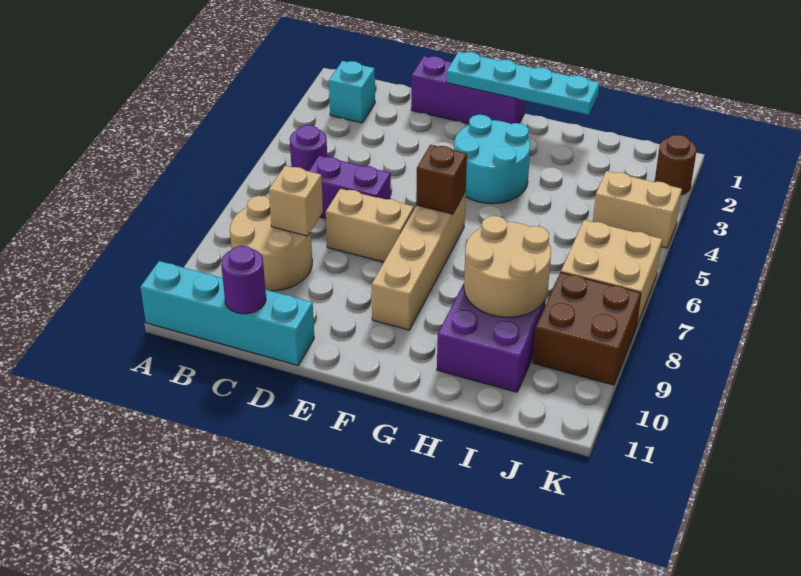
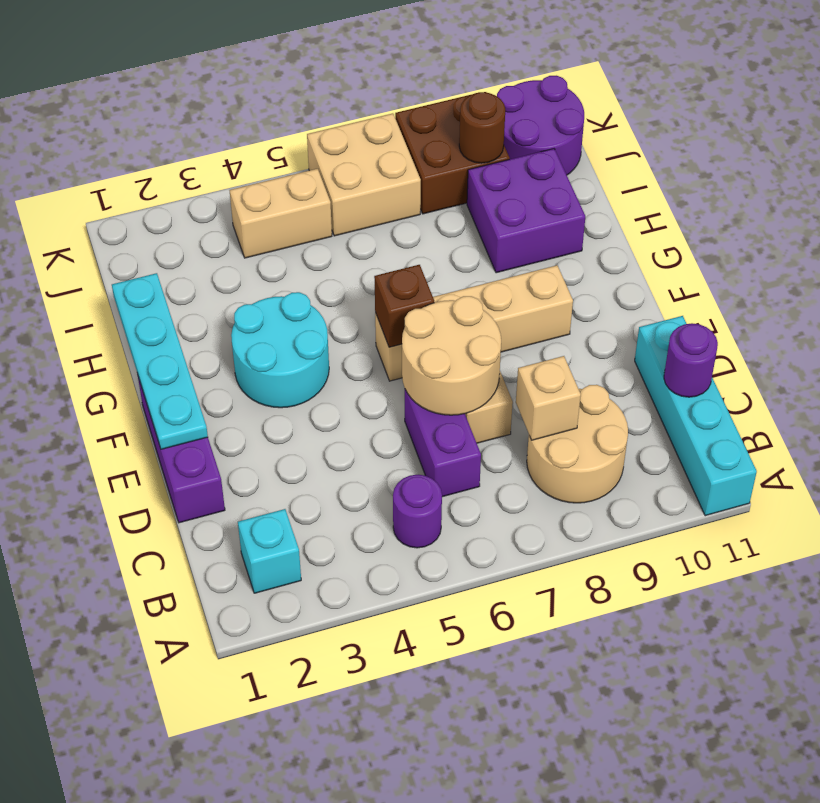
tan 2x2 round brick [464,216,551,317] -> tan 2x2 round brick moved to [402,296,501,415]
tan 1x2 brick [593,171,682,248] -> tan 1x2 brick turned to [230,169,332,258]
none -> purple 2x2 round brick [497,76,584,175]
brown 1x1 round brick [655,135,697,195] -> brown 1x1 round brick moved to [459,92,505,163]

